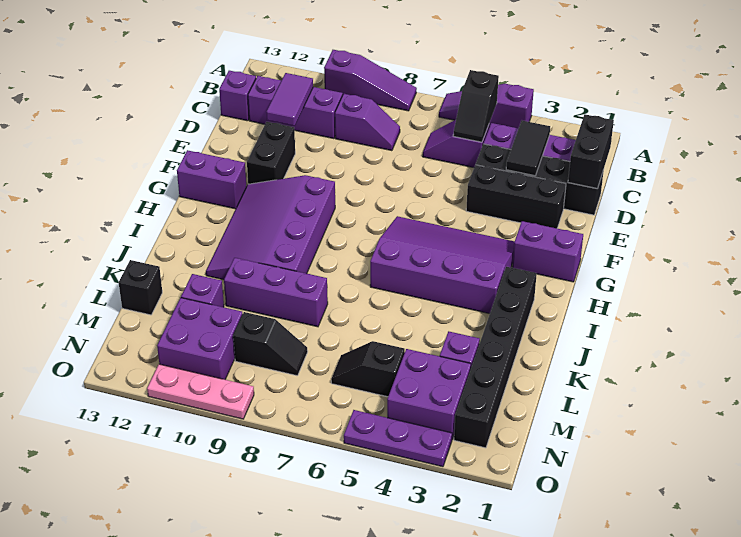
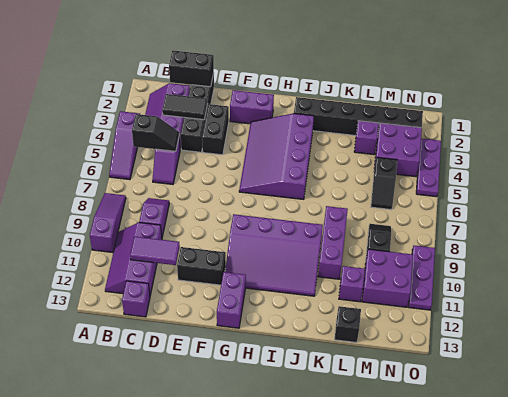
black 1x3 brick [466,165,566,228] -> black 1x2 brick [202,104,229,155]
purple 1x2 brick [512,221,583,282] -> purple 1x2 brick turned to [230,90,274,124]
pink 1x3 plate [147,364,254,419] -> purple 1x3 plate [408,246,435,310]

